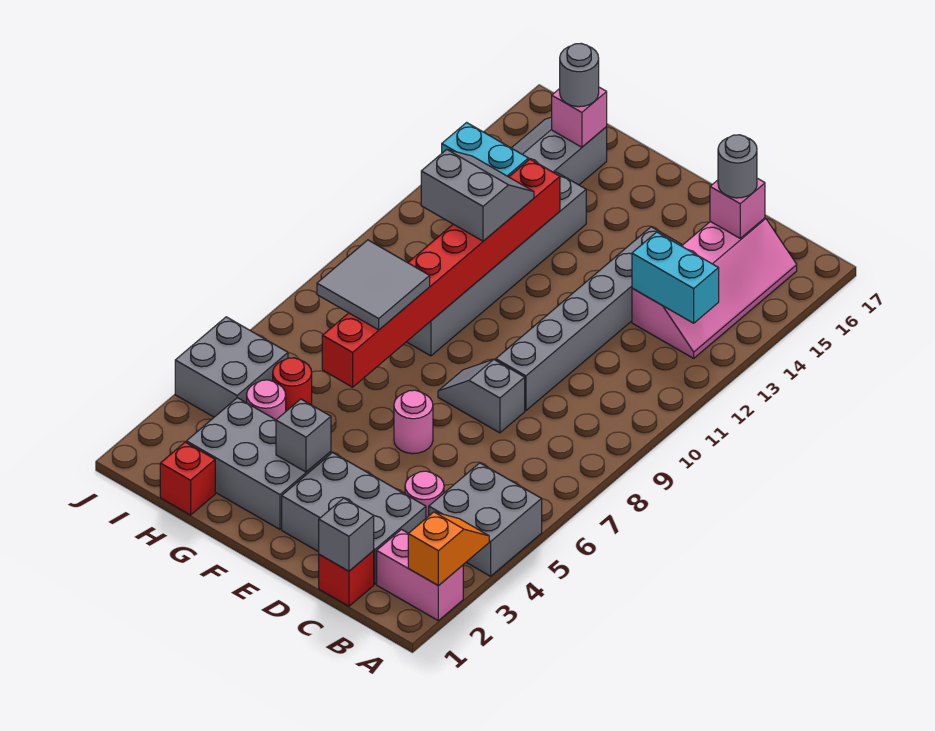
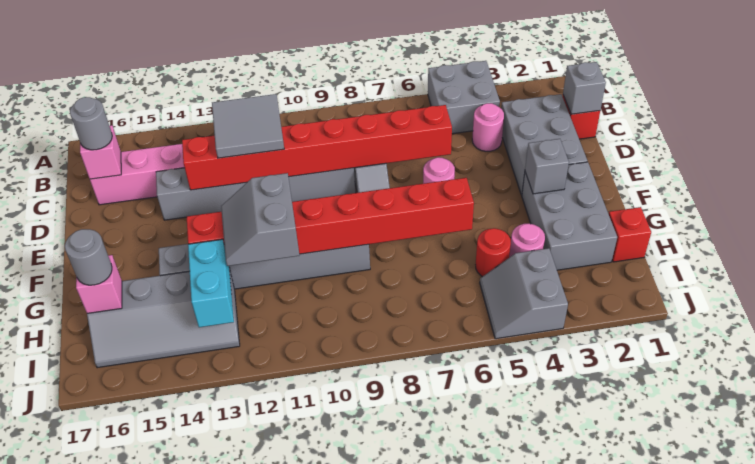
pink 1x2 brick [377,530,463,621] -> none
orange 1x2 slope [408,512,489,586] -> none
cyan 1x2 brick [632,232,719,323] -> none
none -> red 1x8 brick [182,105,452,190]
grey 2x2 tile [317,240,430,330] -> grey 2x2 tile moved to [212,94,284,158]
grey 2x2 brick [175,317,288,417] -> grey 2x2 slope [480,248,568,339]

